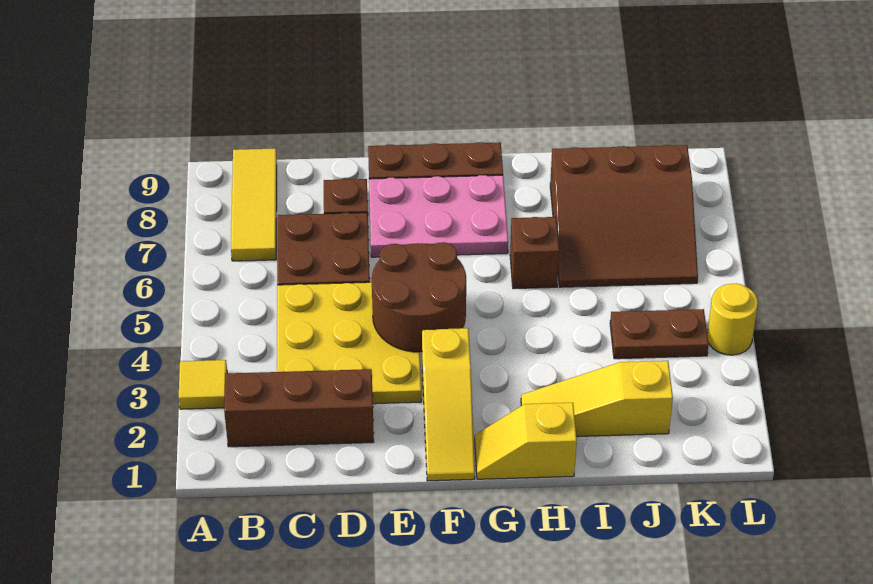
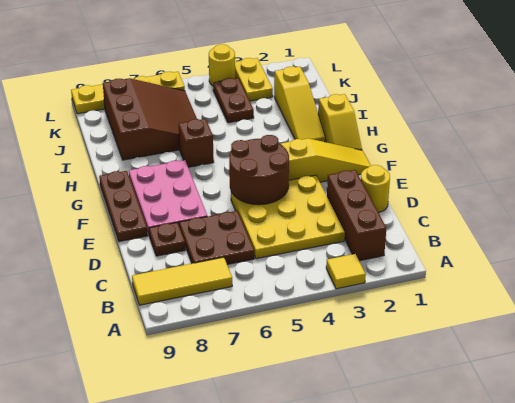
none -> yellow 1x1 round brick [361,165,390,213]
none -> yellow 1x2 plate [235,58,273,101]
none -> yellow 1x4 plate [71,72,185,114]

